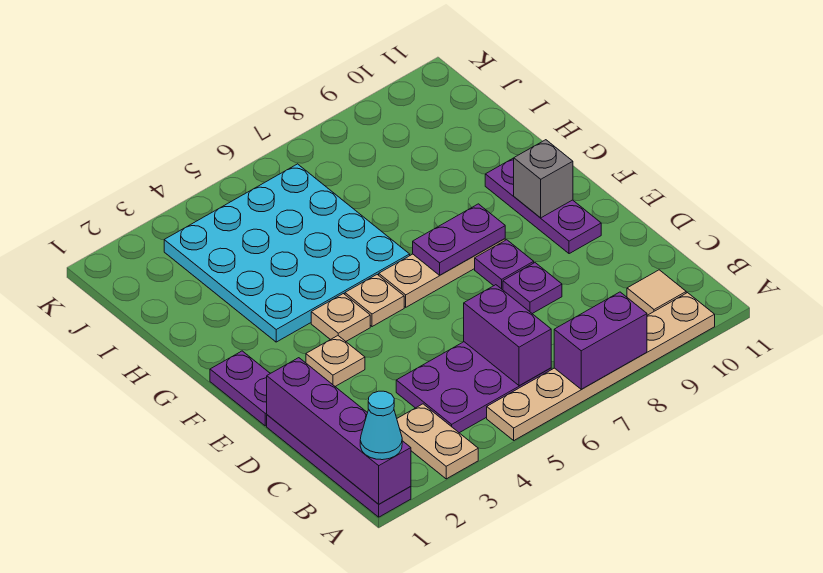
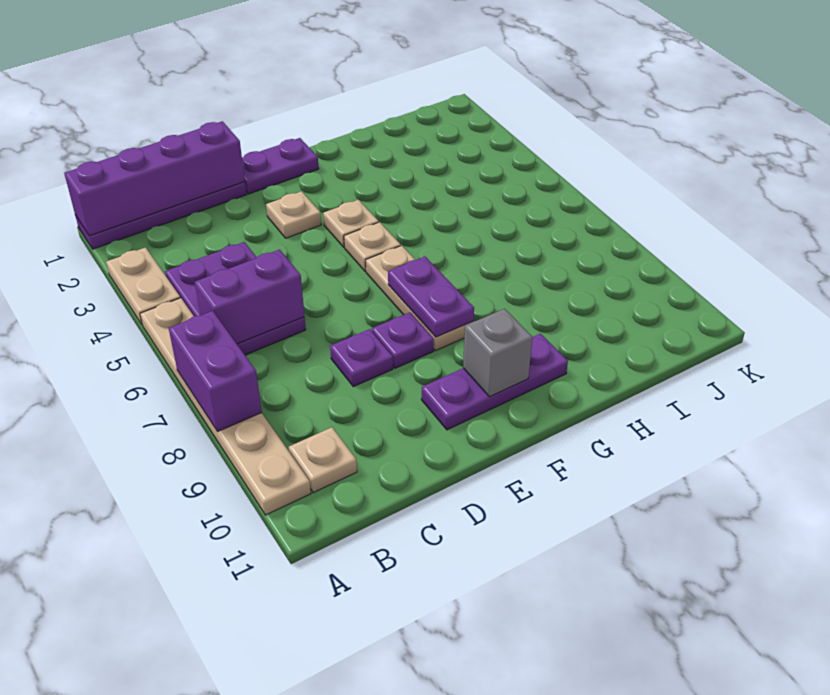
cyan 1x1 cone [360,391,402,460] -> none
tan 1x2 plate [397,404,478,479] -> tan 1x2 plate turned to [106,247,180,324]
tan 1x1 tile [627,270,686,315] -> tan 1x1 plate [289,427,357,493]
cyan 4x4 plate [164,164,410,342] -> none

